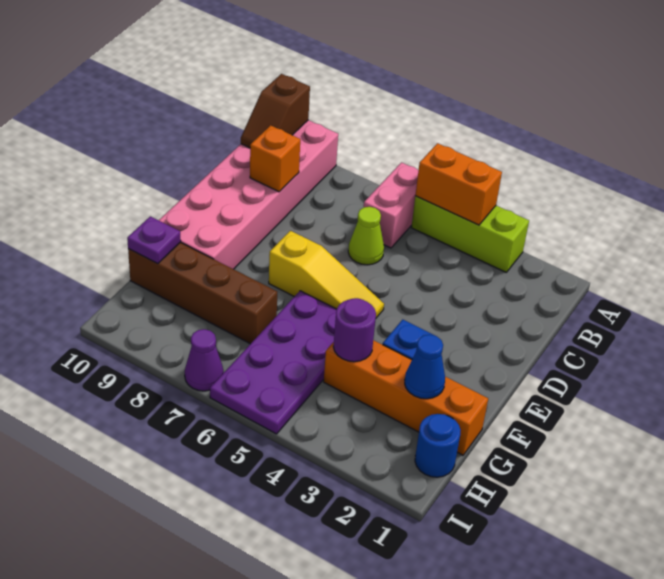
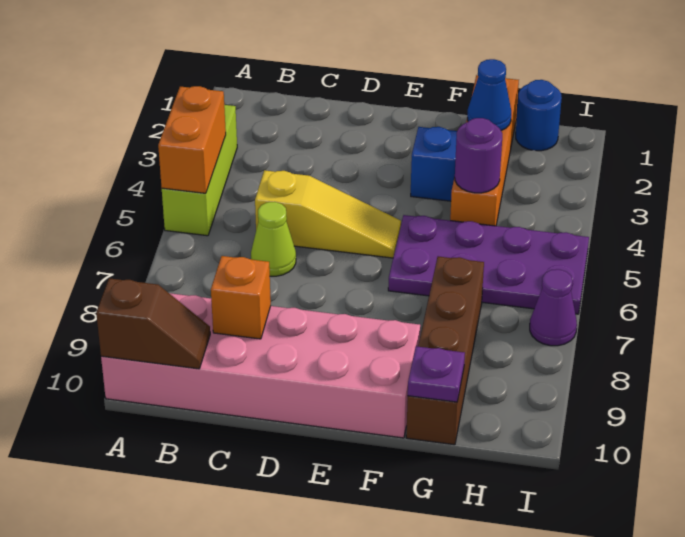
pink 1x2 brick [364,163,419,248] -> none
yellow 1x3 slope [269,231,384,318] -> yellow 1x3 slope turned to [255,170,401,258]

